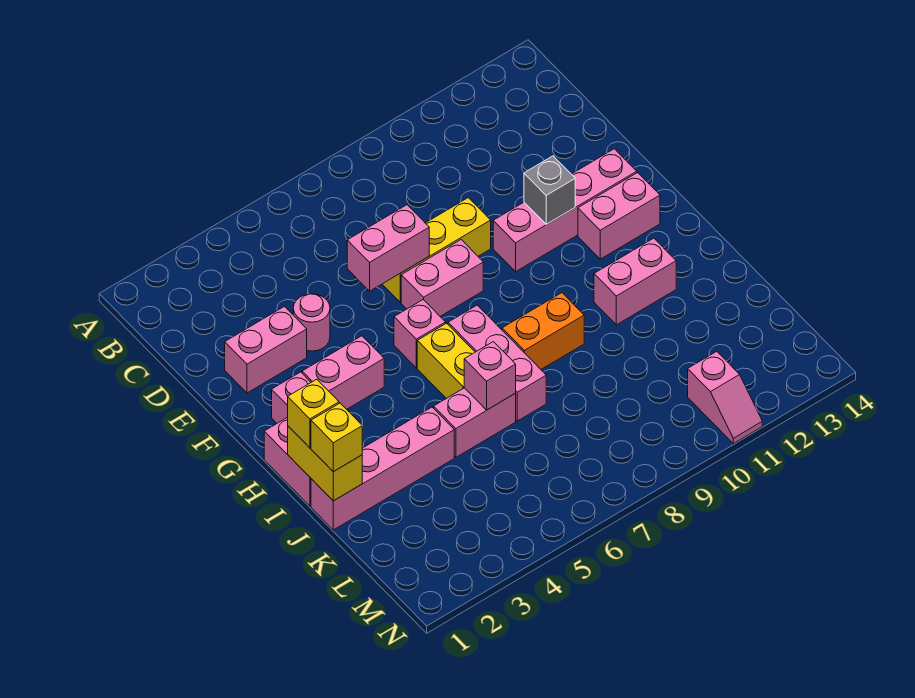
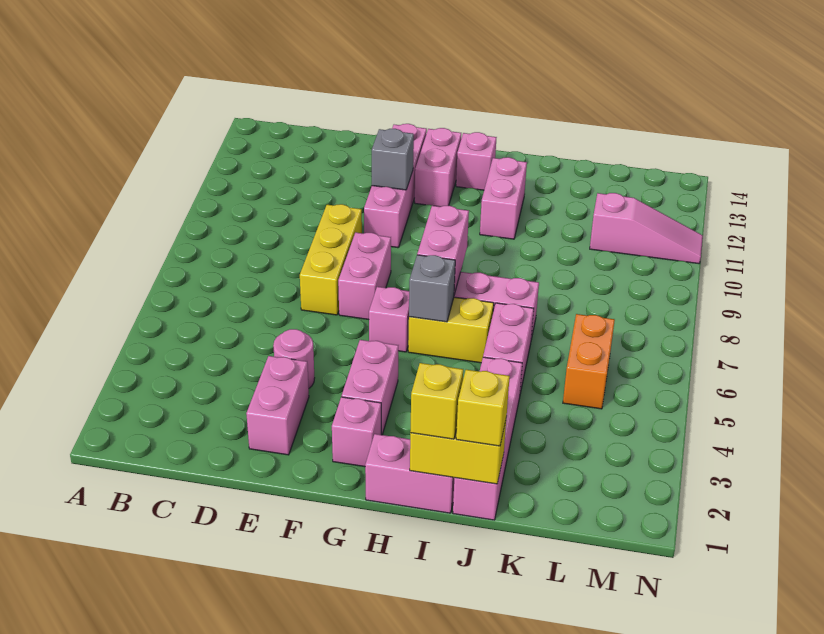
pink 1x2 brick [347,205,429,291] -> pink 1x2 brick moved to [417,206,469,294]
none -> grey 1x1 brick [409,255,455,322]
orange 1x2 brick [502,293,584,369] -> orange 1x2 brick moved to [563,314,615,409]
pink 1x1 brick [464,342,516,410] -> pink 1x1 brick moved to [456,132,497,190]
pink 1x2 slope [688,351,762,444] -> pink 1x3 slope [590,193,703,264]

